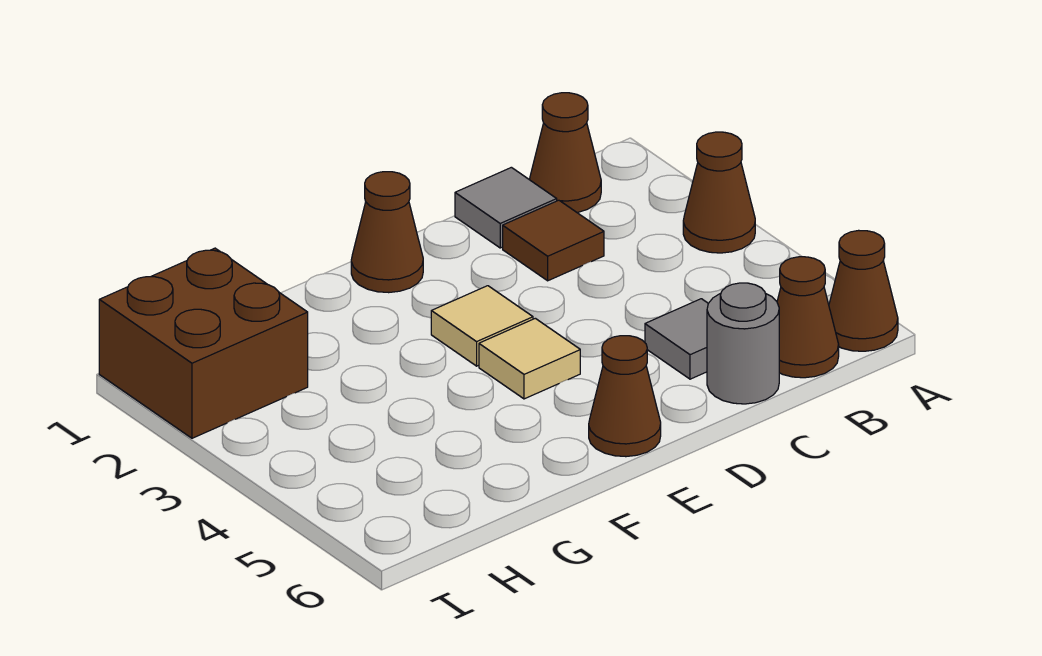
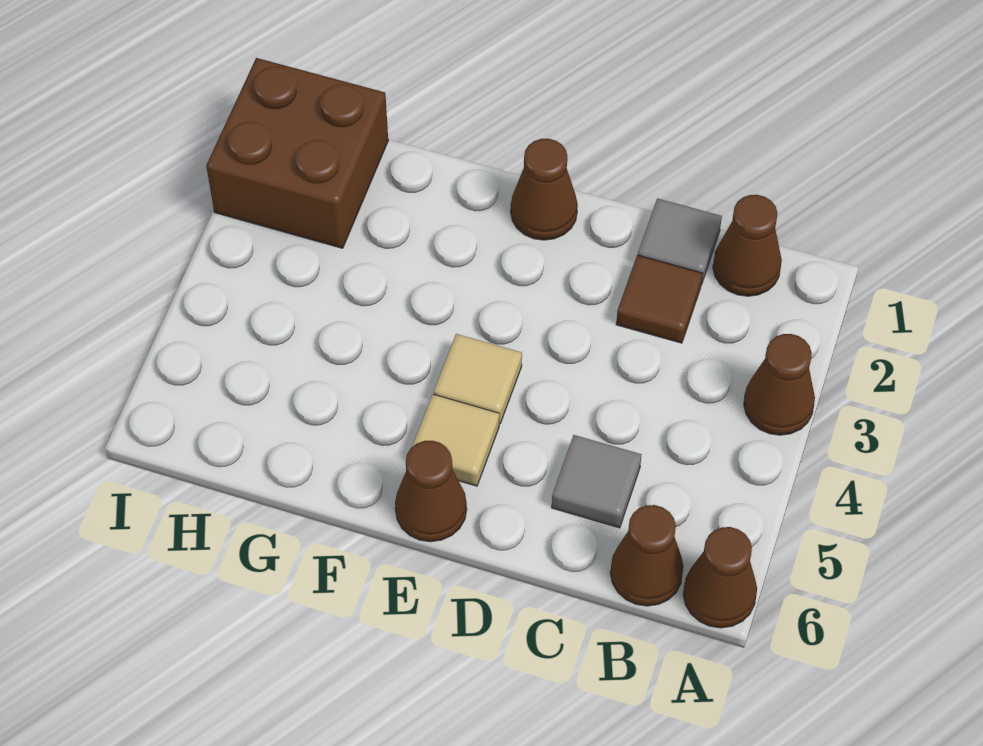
grey 1x1 round brick [707,283,779,404] -> none
tan 1x1 tile [431,286,533,366] -> tan 1x1 tile moved to [412,394,499,486]

